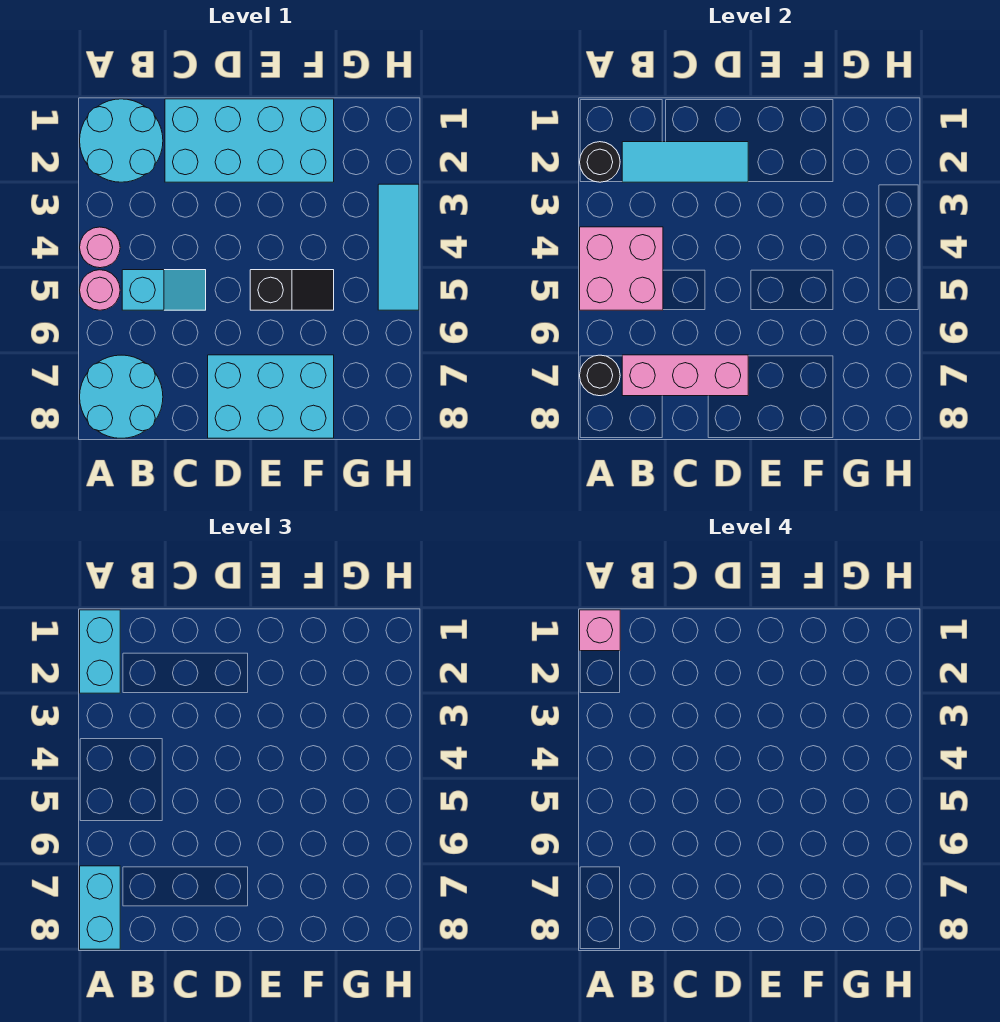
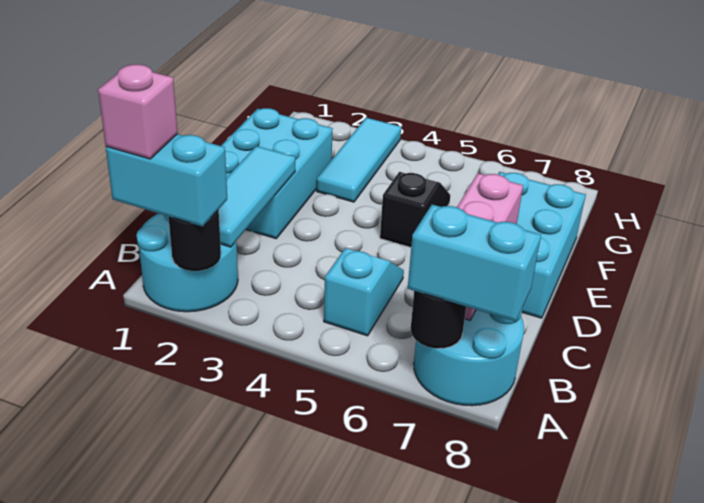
pink 1x1 round brick [80,227,120,268] -> none
pink 2x2 brick [580,227,663,310] -> none
pink 1x1 round brick [80,270,120,310] -> none
cyan 2x4 brick [165,99,334,182] -> cyan 2x3 brick [221,108,333,239]
cyan 1x3 tile [378,184,419,310] -> cyan 1x3 tile turned to [317,118,401,202]

